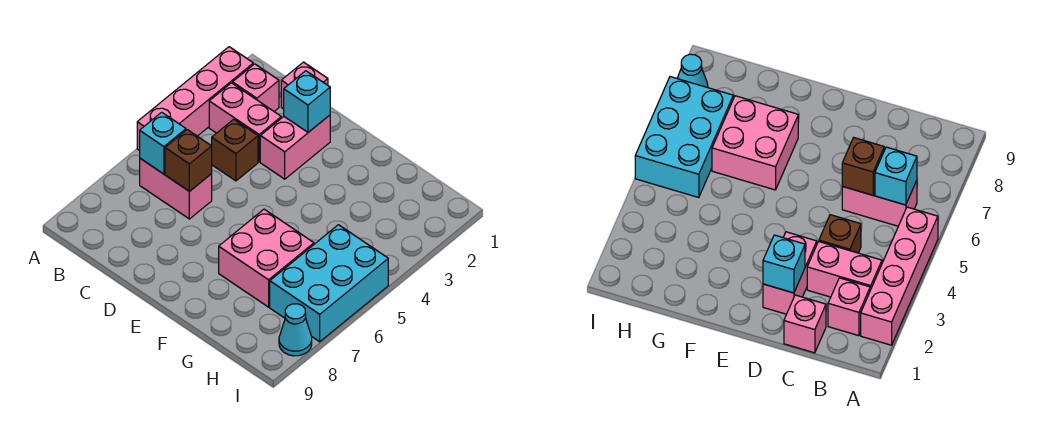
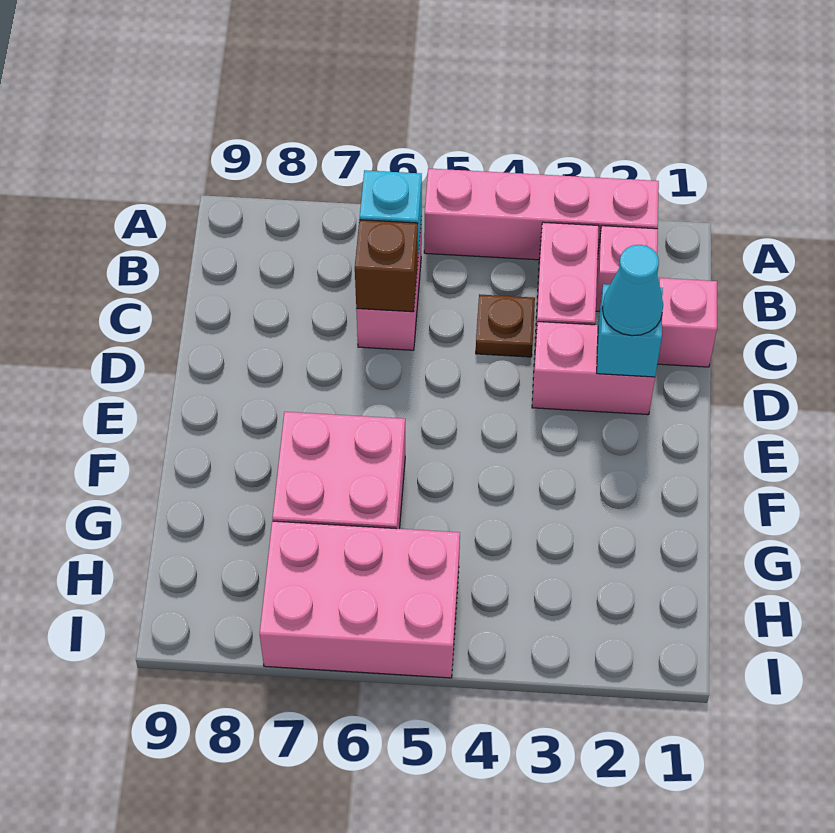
brown 1x1 brick [212,119,258,181] -> brown 1x1 plate [476,294,535,357]
cyan 2x3 brick [270,225,388,342] -> pink 2x3 brick [260,521,460,678]
cyan 1x1 cone [279,304,312,356] -> cyan 1x1 cone moved to [602,245,663,336]

